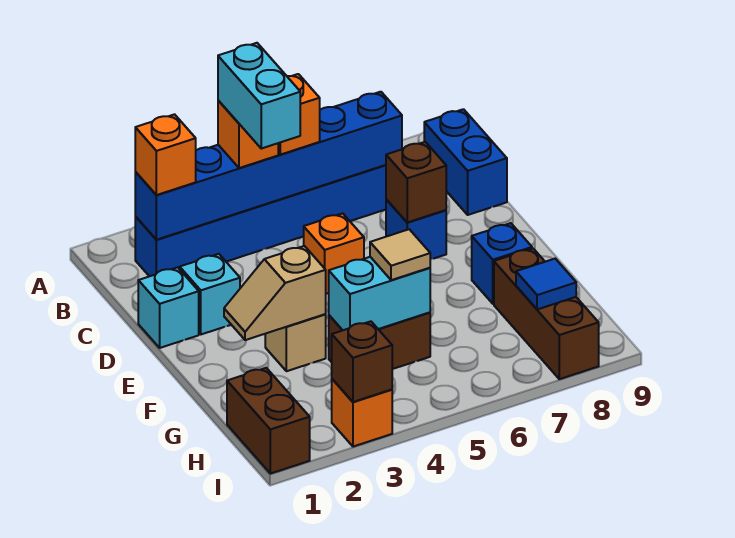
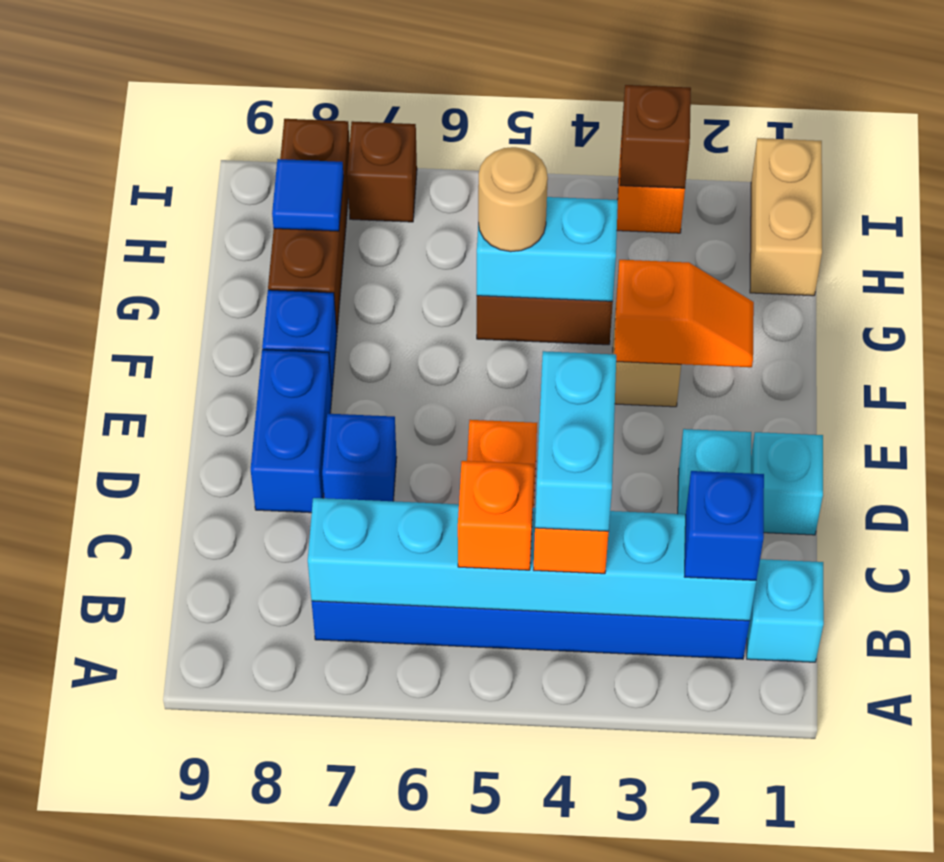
none -> cyan 1x1 brick [747,559,824,662]
blue 1x6 brick [135,92,402,240] -> cyan 1x6 brick [308,498,756,621]
orange 1x1 brick [135,114,196,195] -> blue 1x1 brick [685,471,764,580]
blue 1x2 brick [424,109,507,215] -> blue 1x2 brick moved to [251,350,332,513]
brown 1x1 brick [386,142,446,222] -> brown 1x1 brick moved to [347,121,417,222]
tan 1x2 slope [224,246,326,340] -> orange 1x2 slope [614,260,754,367]
tan 1x1 tile [370,229,430,280] -> tan 1x1 round brick [478,147,548,252]
brown 1x2 brick [227,368,310,474] -> tan 1x2 brick [750,138,822,296]

